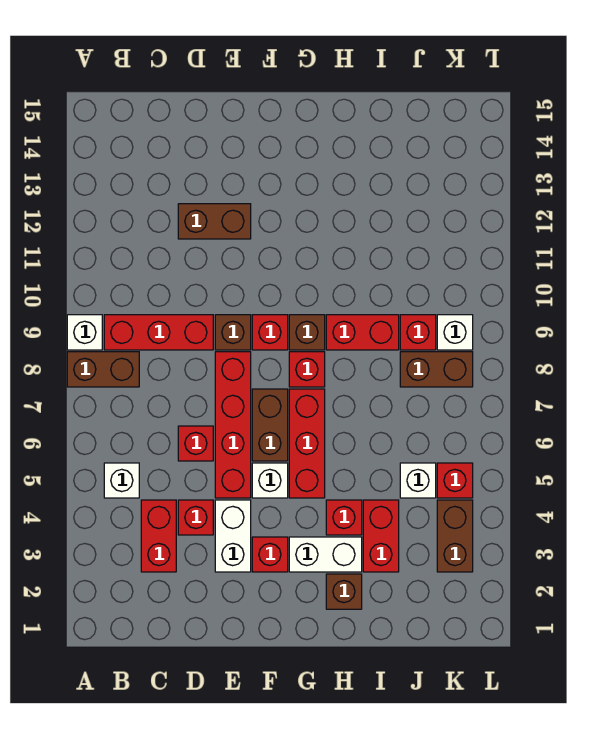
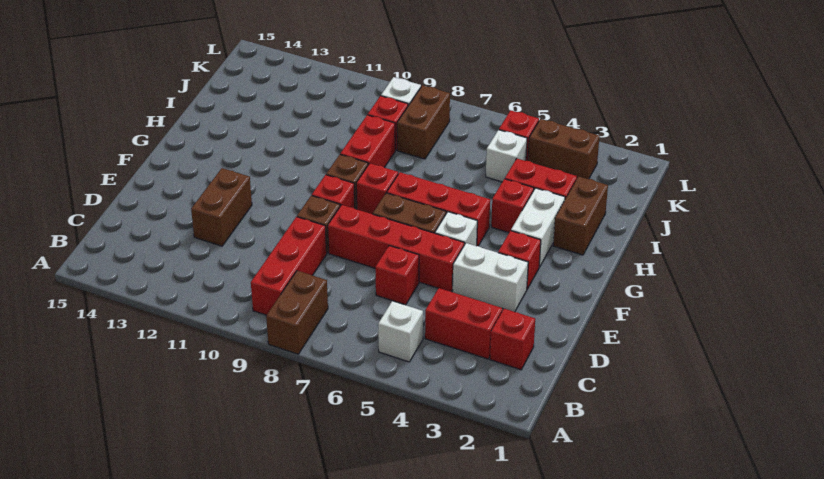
white 1x1 brick [67,315,102,350] -> none
red 1x1 brick [178,500,213,535] -> red 1x1 brick moved to [490,309,535,370]
brown 1x1 brick [326,574,362,609] -> brown 1x2 brick [553,176,608,255]

